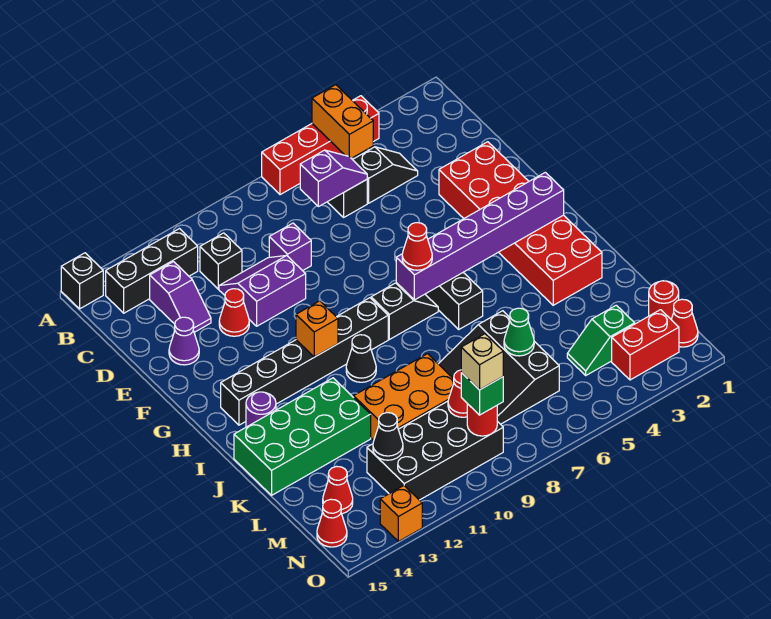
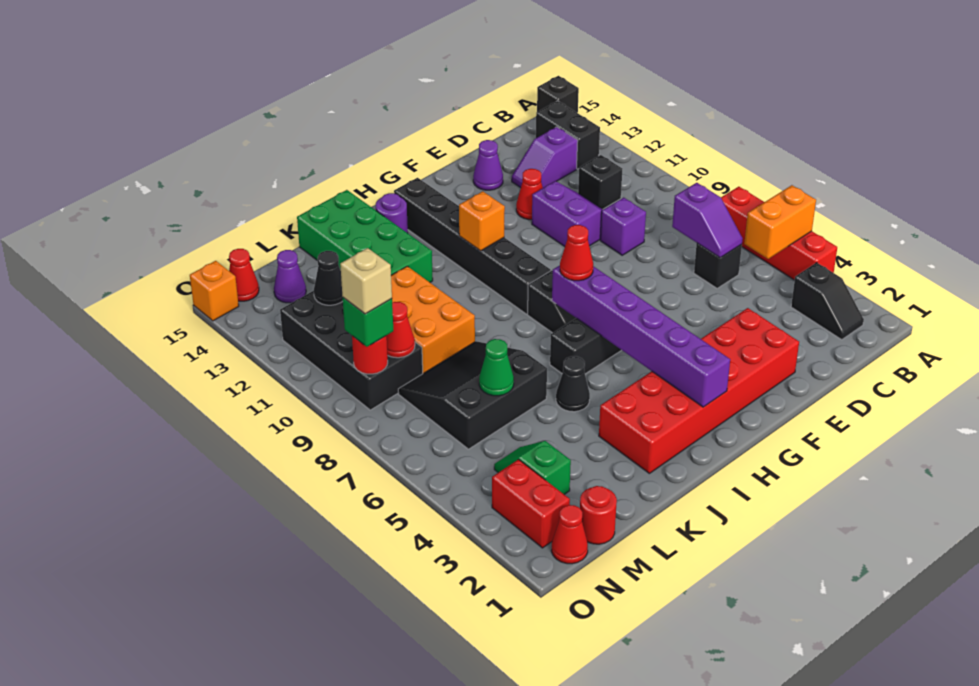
black 1x3 brick [106,229,198,313] -> black 1x2 brick [536,101,600,169]
black 1x2 slope [353,147,418,203] -> black 1x2 slope moved to [791,262,864,340]
black 1x1 cone [346,335,376,382] -> black 1x1 cone moved to [556,356,590,412]
red 1x1 cone [323,466,353,514] -> purple 1x1 cone [274,250,306,303]
orange 1x1 brick [380,486,422,541] -> orange 1x1 brick moved to [190,261,239,321]

